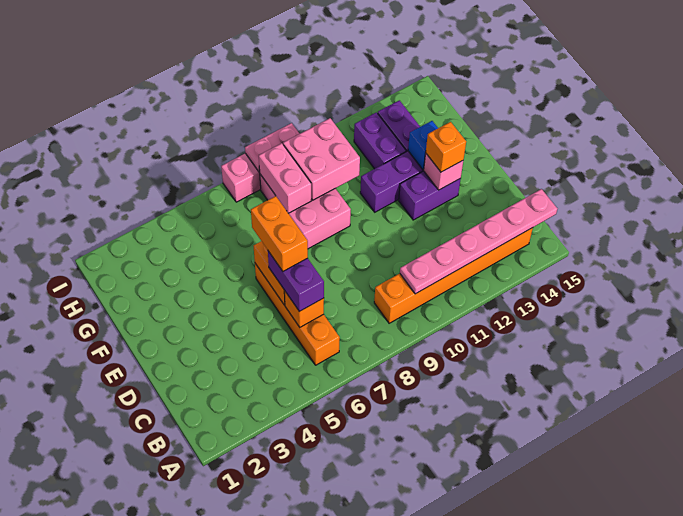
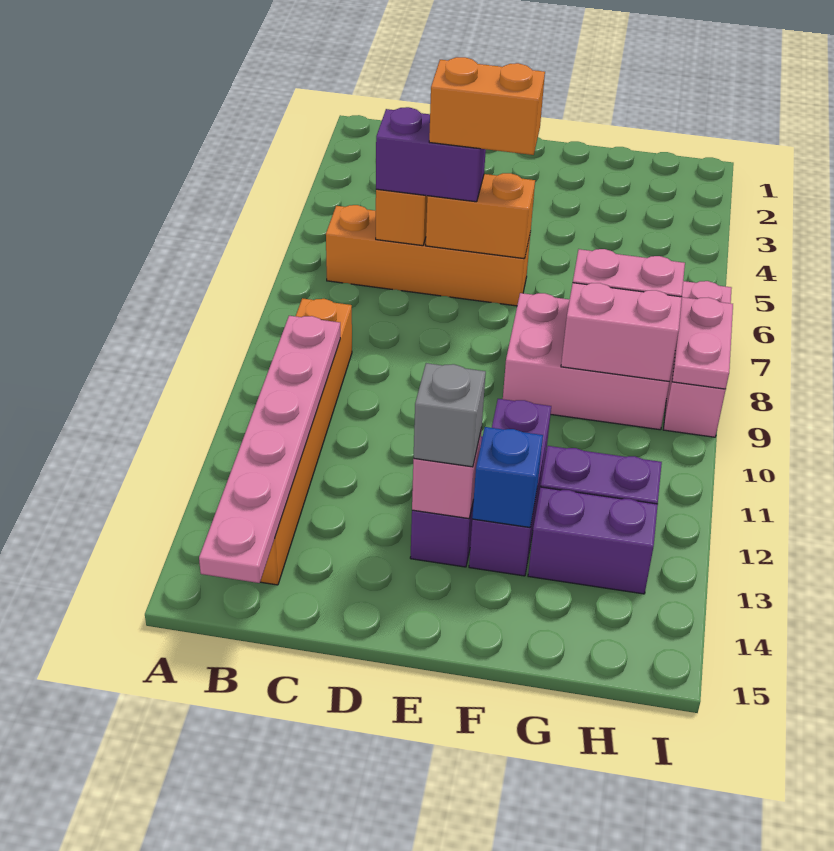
orange 1x1 brick [426,122,466,172] -> grey 1x1 brick [414,363,486,467]
pink 2x2 brick [283,118,360,200] -> pink 1x2 brick [561,283,682,382]

